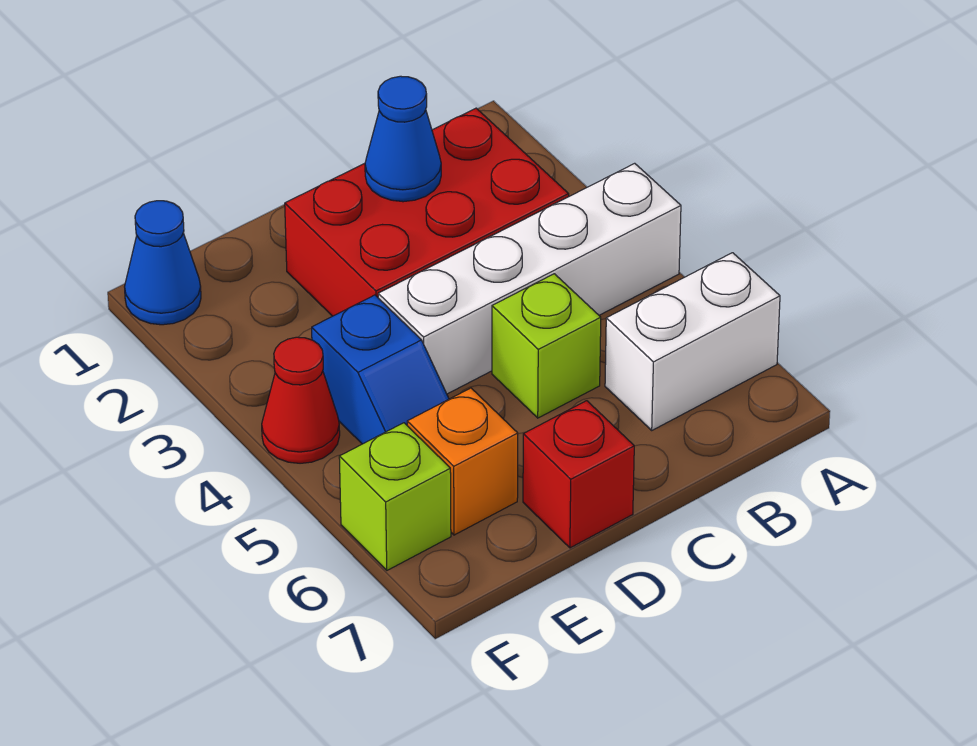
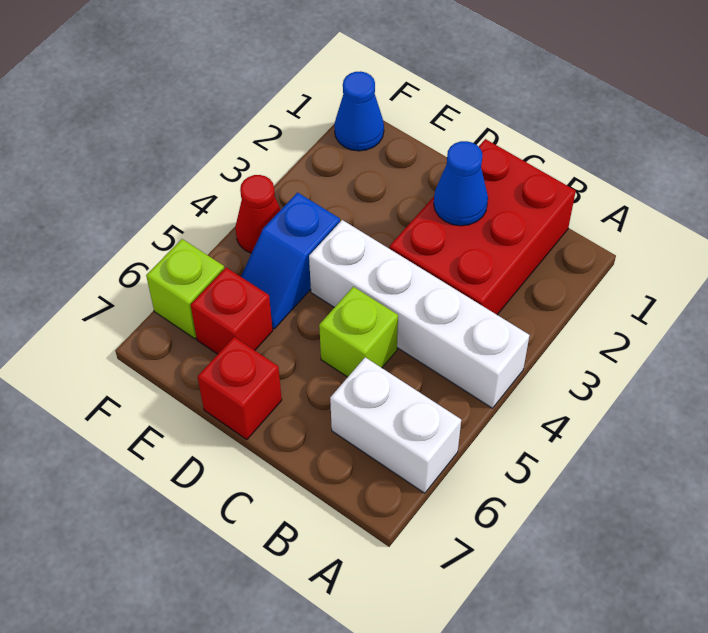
red 2x3 brick [285,108,569,316] -> red 2x3 brick turned to [389,139,576,315]
orange 1x1 brick [407,388,518,535] -> red 1x1 brick [191,268,273,354]

